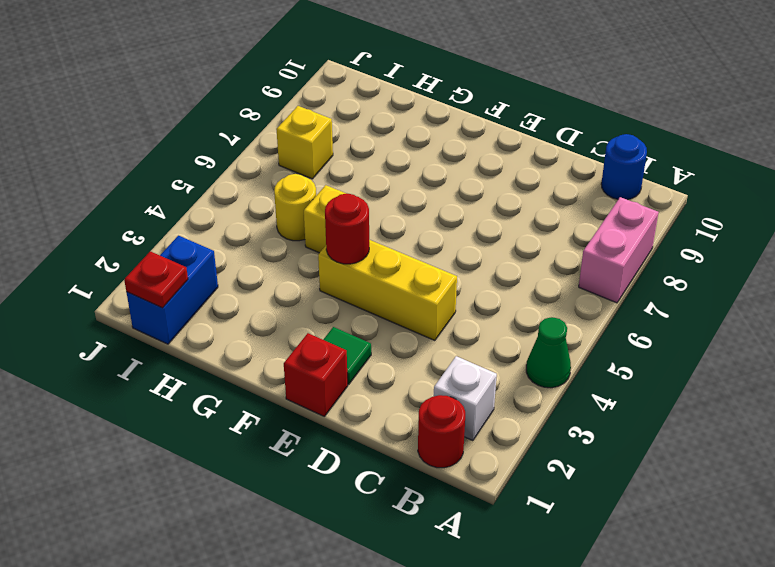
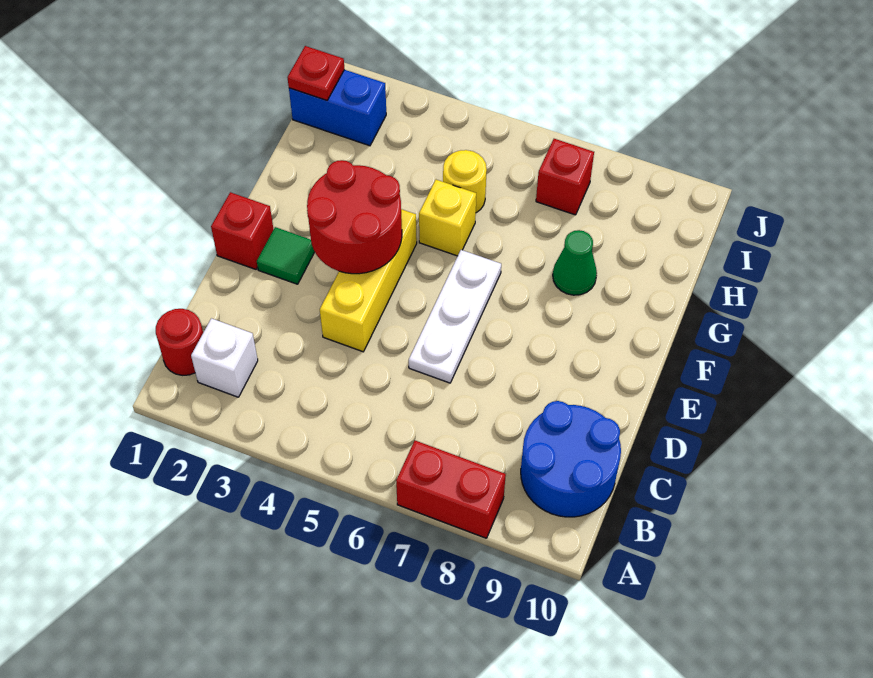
green 1x1 cone [526,317,571,388] -> green 1x1 cone moved to [553,230,597,295]
pink 1x2 brick [579,197,659,303] -> red 1x2 brick [396,441,506,538]
blue 1x1 round brick [601,134,647,200] -> blue 2x2 round brick [521,401,621,517]
none -> white 1x3 plate [409,250,501,383]
red 1x1 round brick [325,193,369,264] -> red 2x2 round brick [307,160,402,274]
yellow 1x1 brick [277,106,333,179] -> red 1x1 brick [536,139,594,215]

